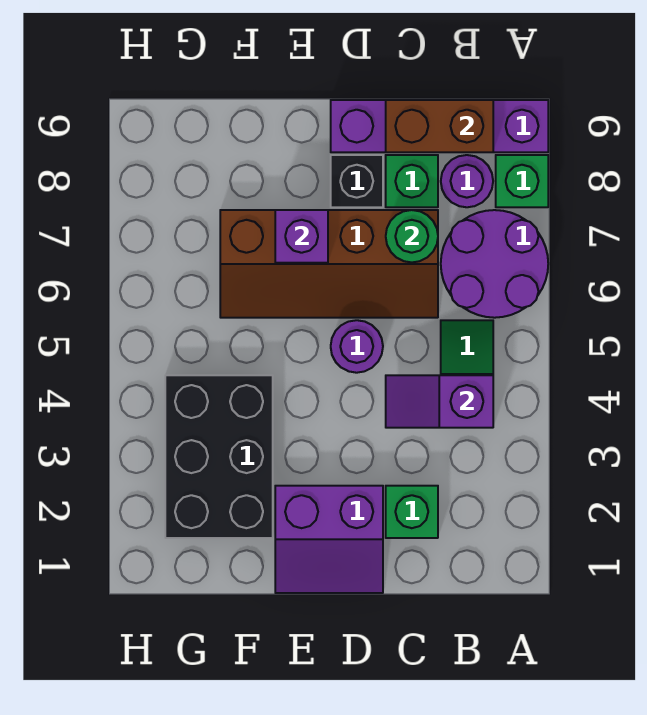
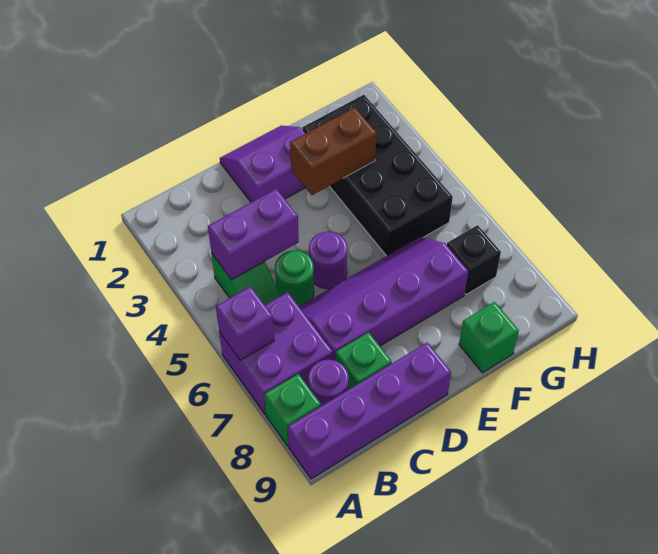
purple 2x2 round brick [441,210,548,318] -> purple 2x2 brick [219,292,333,414]
purple 1x2 slope [386,375,493,428] -> purple 1x2 brick [208,189,299,280]
brown 1x2 brick [386,100,493,152] -> brown 1x2 brick moved to [290,108,376,195]
green 1x1 brick [386,486,438,538] -> green 1x1 brick moved to [459,302,519,373]
brown 2x4 slope [220,210,438,318] -> purple 2x4 slope [299,237,468,361]
green 1x1 round brick [386,210,438,262] -> green 1x1 round brick moved to [275,250,314,306]
black 1x1 brick [331,155,383,207] -> black 1x1 brick moved to [447,225,501,295]
purple 1x1 brick [275,210,328,263] -> purple 1x1 brick moved to [216,287,274,360]
black 2x3 brick [165,375,273,538] -> black 2x4 brick [303,95,453,256]

